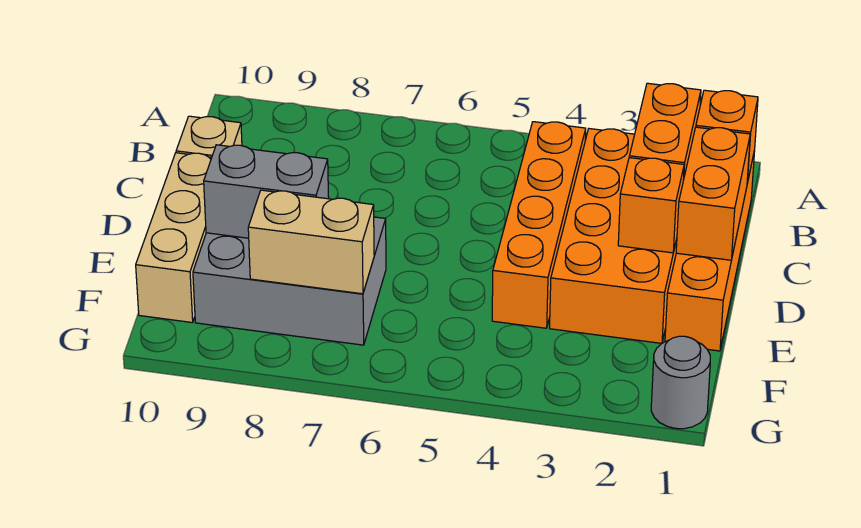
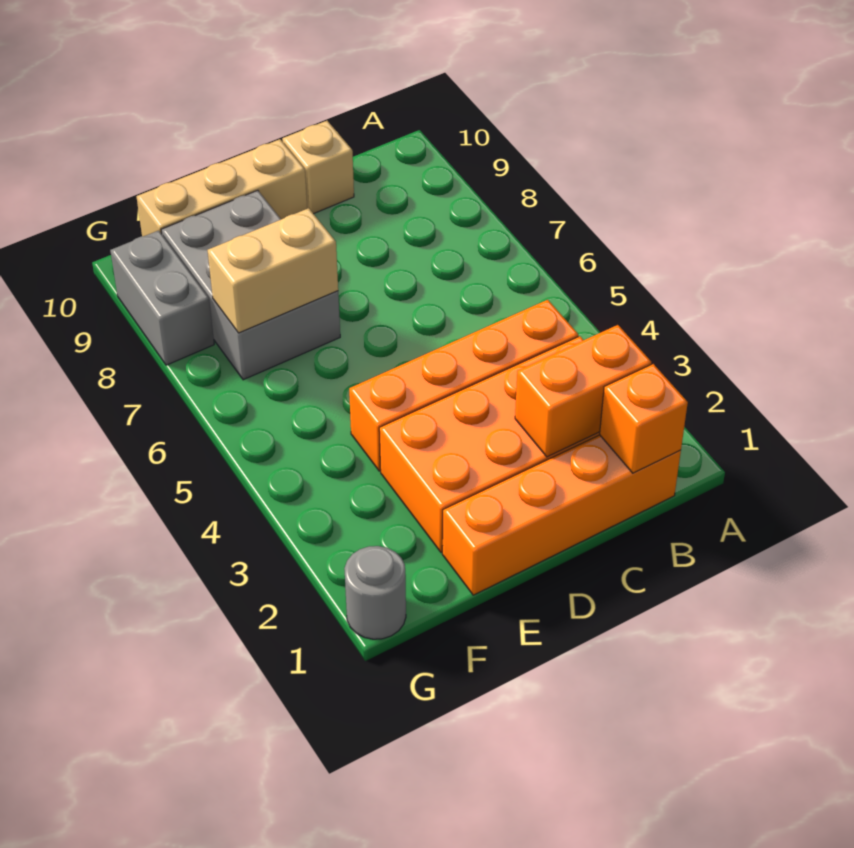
orange 1x2 brick [676,127,750,260] -> none
orange 1x1 brick [618,158,684,253] -> none
grey 1x2 brick [204,145,329,238] -> grey 1x2 brick moved to [110,231,214,365]
tan 1x2 brick [248,190,374,294] -> tan 1x2 brick turned to [207,208,338,333]

